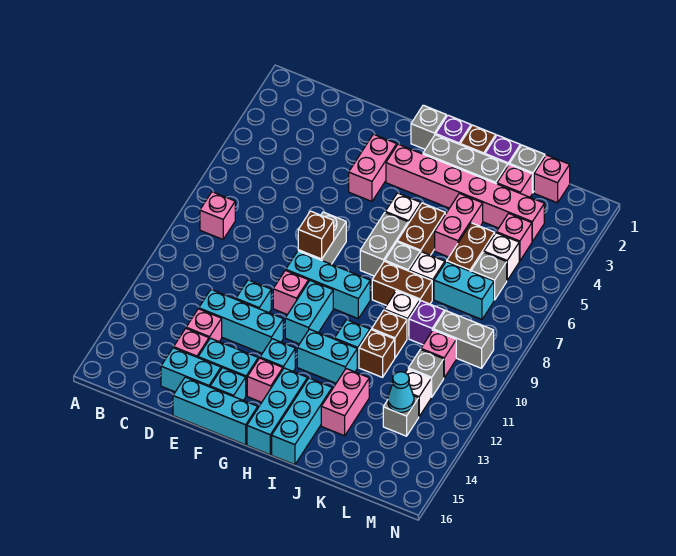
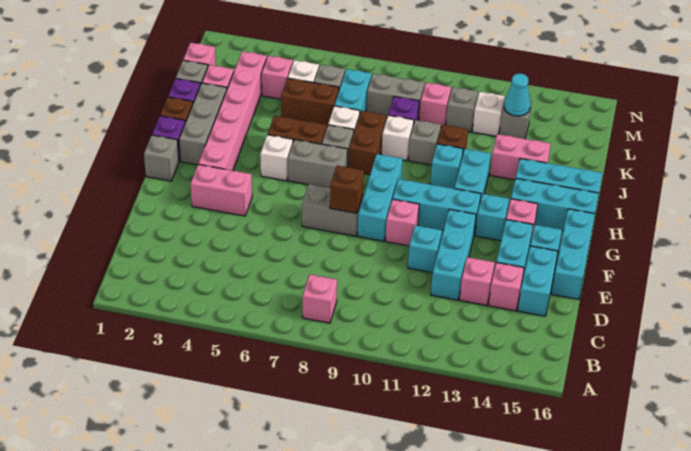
cyan 1x2 brick [285,280,333,344] -> cyan 1x3 brick [393,179,481,233]
pink 1x2 brick [435,193,483,257] -> none
brown 1x1 brick [372,310,407,358] -> grey 1x1 brick [408,120,441,165]
grey 1x2 brick [434,311,494,368] -> grey 1x2 brick turned to [367,74,424,120]

